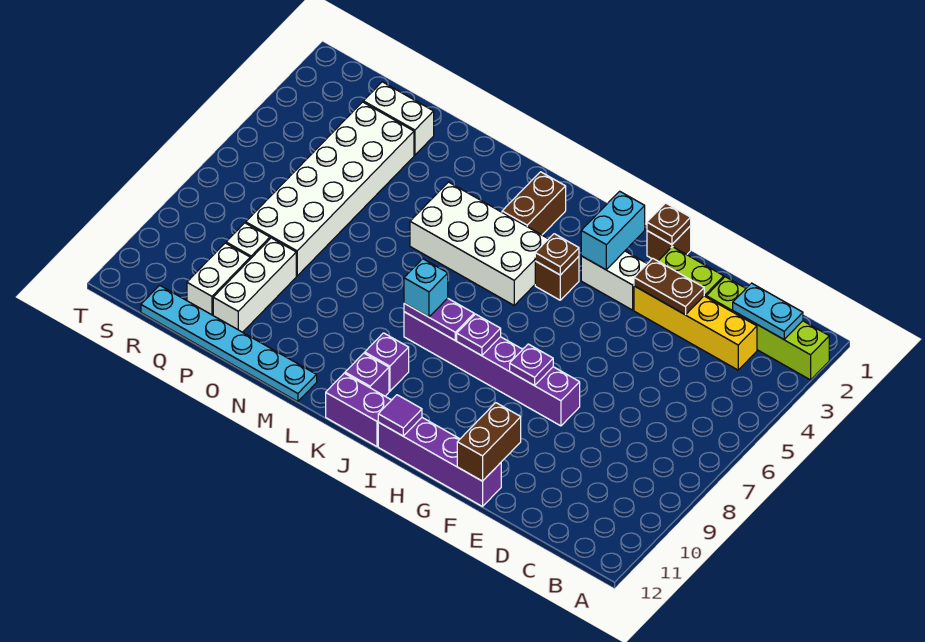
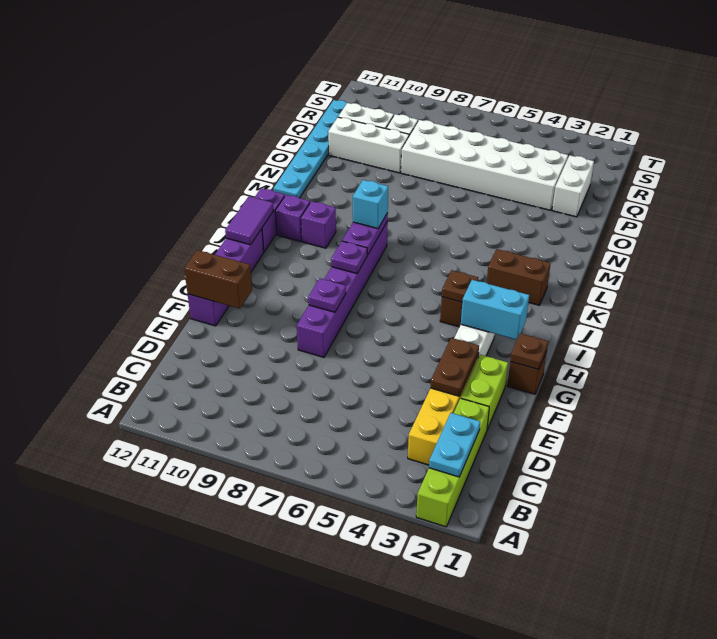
purple 1x1 tile [378,395,422,436] -> purple 1x2 tile [225,196,273,245]
white 2x4 brick [410,182,548,305] -> none

